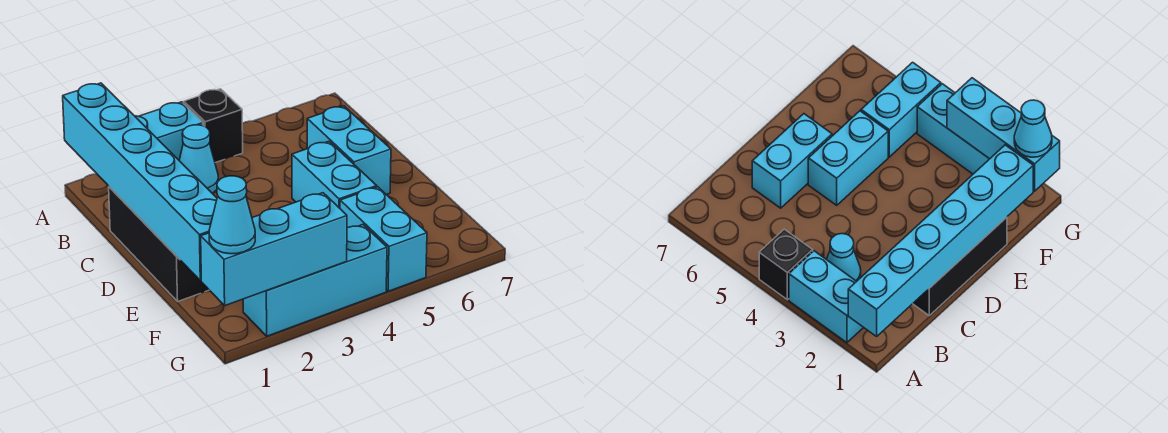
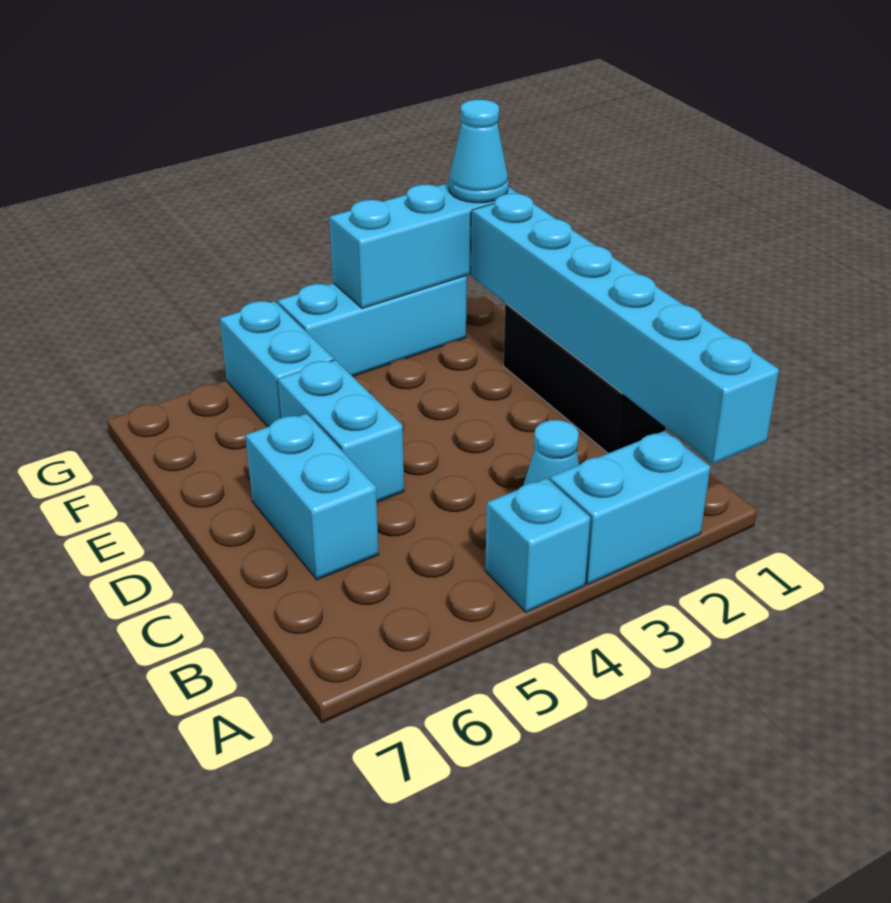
black 1x1 brick [184,89,243,163] -> cyan 1x1 brick [485,478,590,612]

